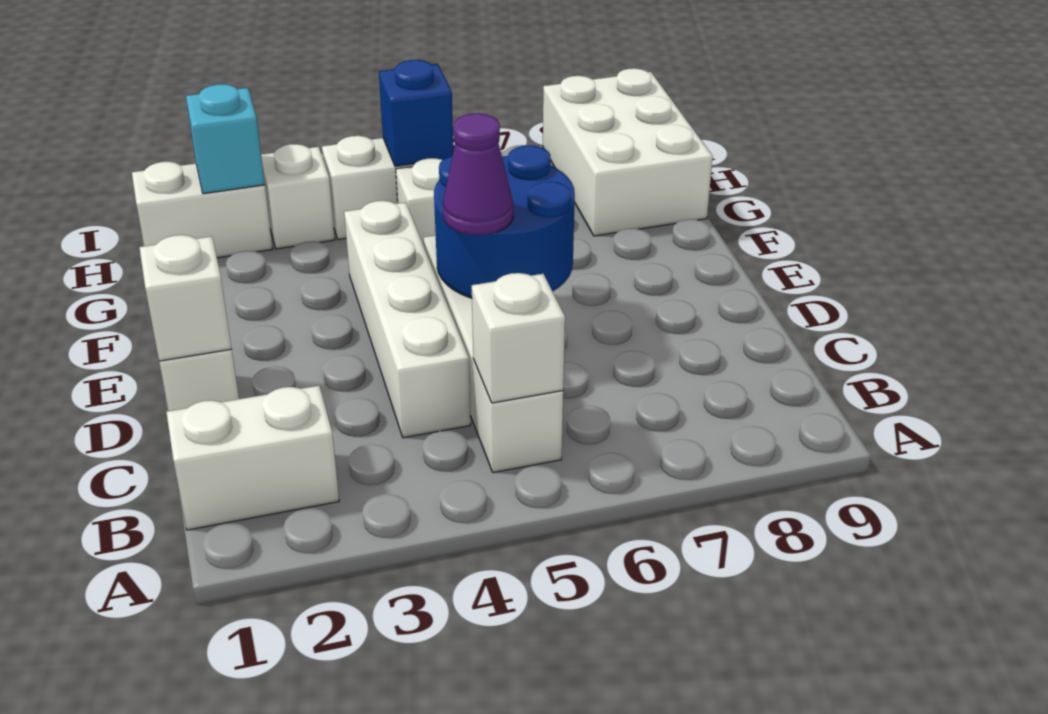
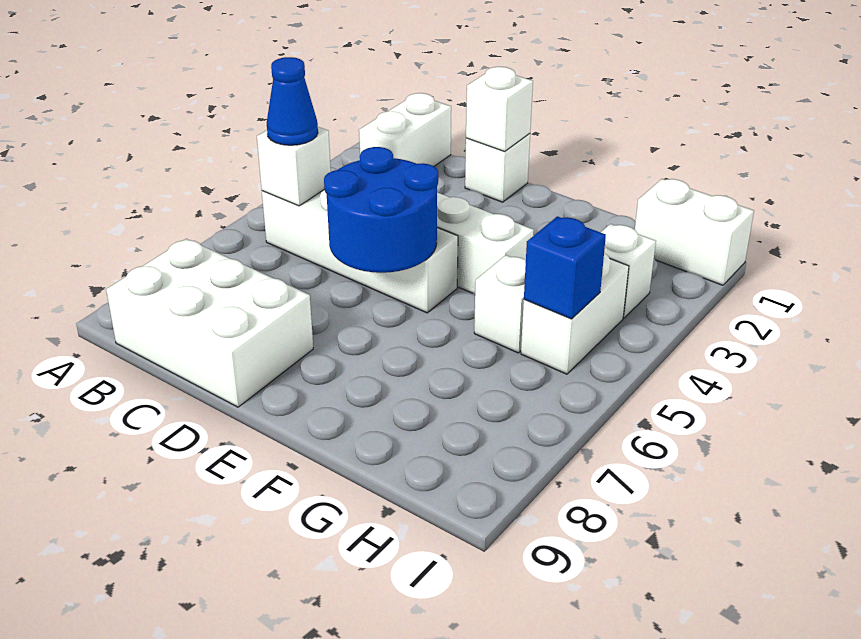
none -> blue 1x1 cone [267,57,318,145]
purple 1x1 cone [443,113,513,235] -> none
white 2x3 brick [543,68,713,236] -> white 2x3 brick moved to [106,239,313,407]
white 1x2 brick [132,162,273,258] -> white 1x2 brick turned to [635,179,754,285]
cyan 1x1 brick [186,84,265,194] -> none

